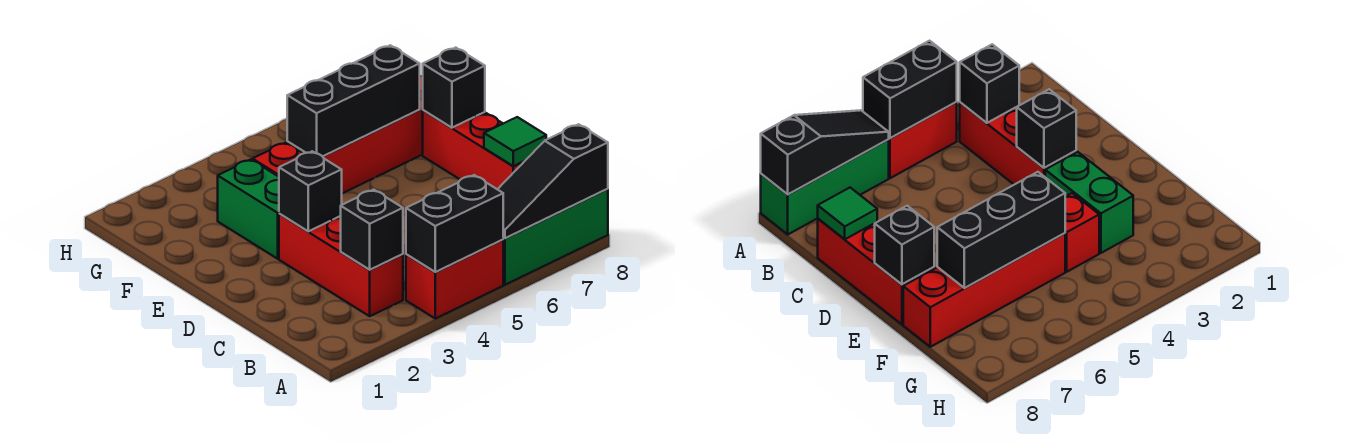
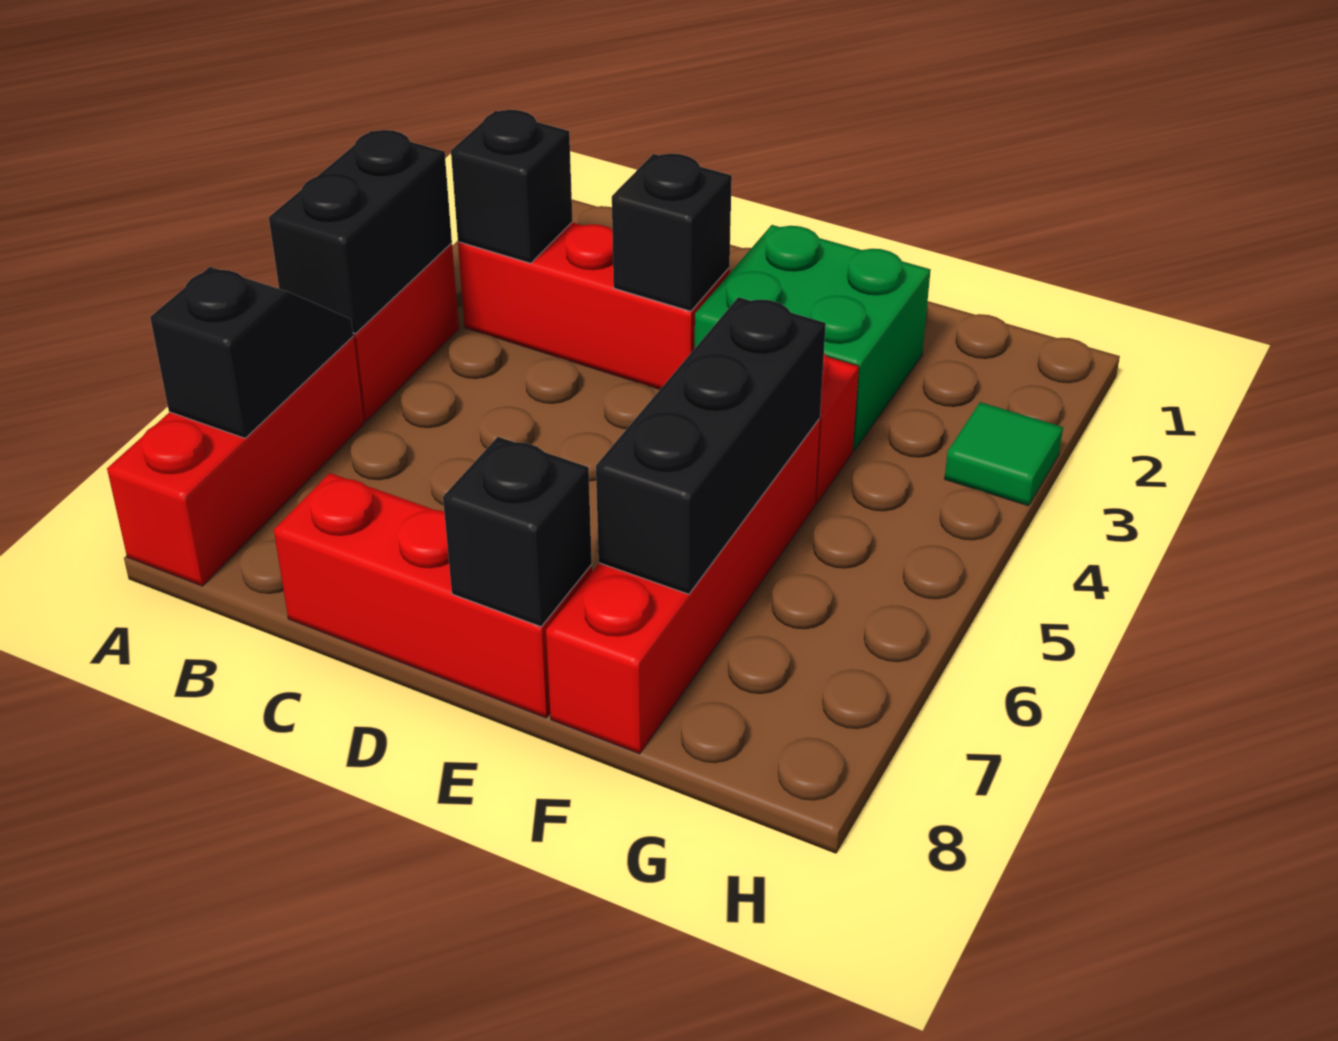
green 1x3 brick [503,189,608,285] -> red 1x3 brick [107,337,364,586]
black 1x3 slope [498,124,608,238] -> black 1x2 slope [150,267,353,438]
green 1x1 tile [484,117,546,166] -> green 1x1 tile moved to [945,402,1063,506]
green 1x2 brick [218,160,279,259] -> green 2x2 brick [695,225,931,451]

